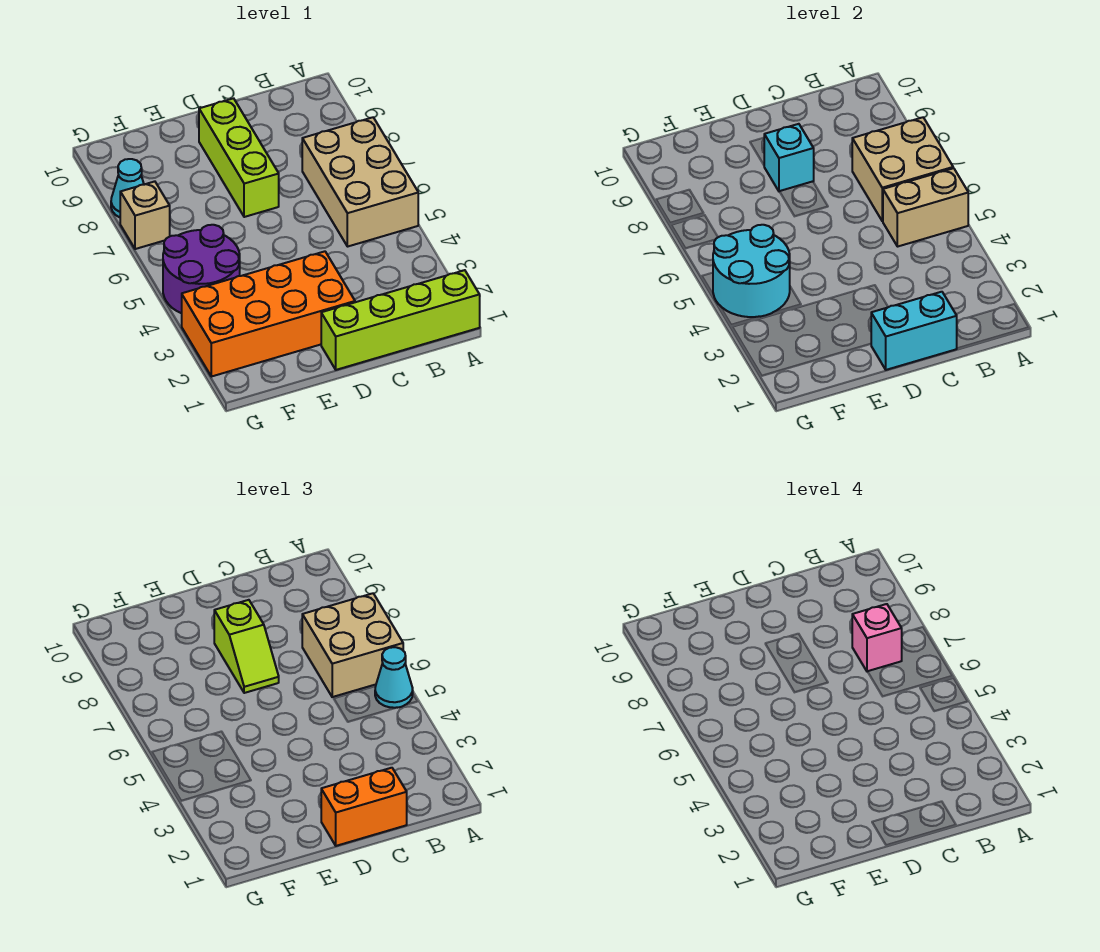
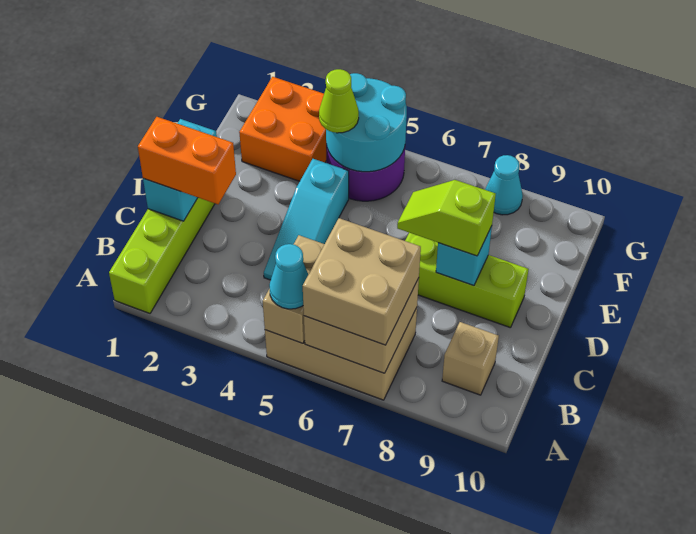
pink 1x1 brick [852,604,902,672] -> none
orange 1x2 brick [321,768,407,846] -> orange 1x2 brick turned to [138,117,236,204]
none -> cyan 1x3 slope [264,159,349,280]
orange 2x4 brick [182,251,355,377] -> orange 2x2 brick [239,77,326,181]
none -> lime 1x1 cone [319,69,359,133]
tan 1x1 brick [120,181,170,249] -> tan 1x1 brick moved to [442,322,499,395]

